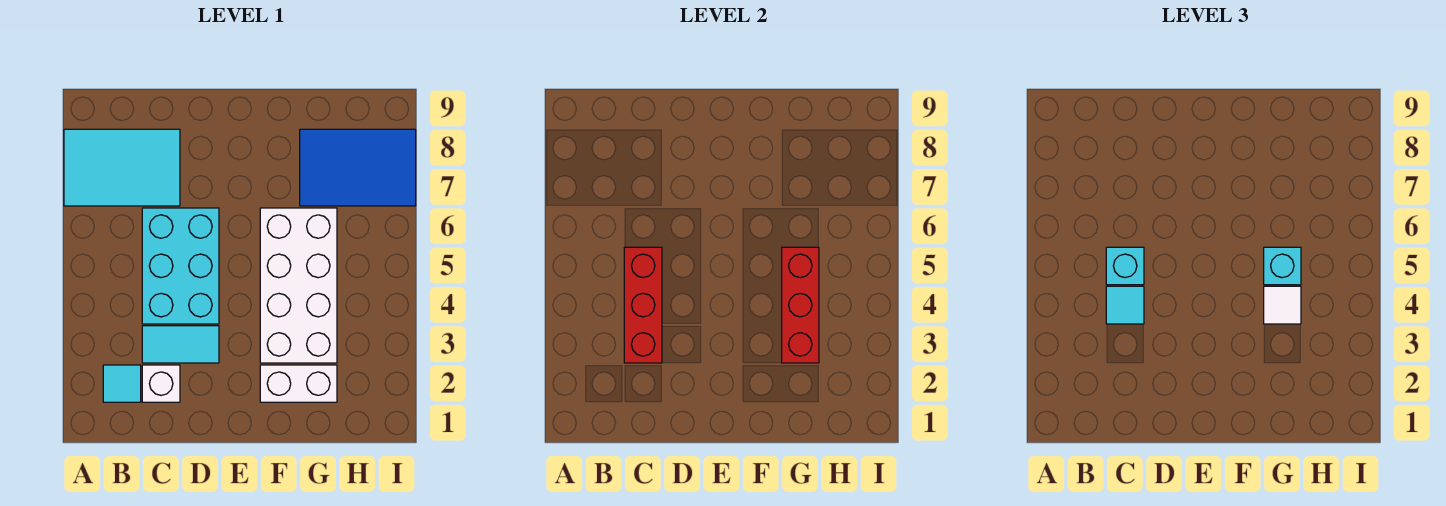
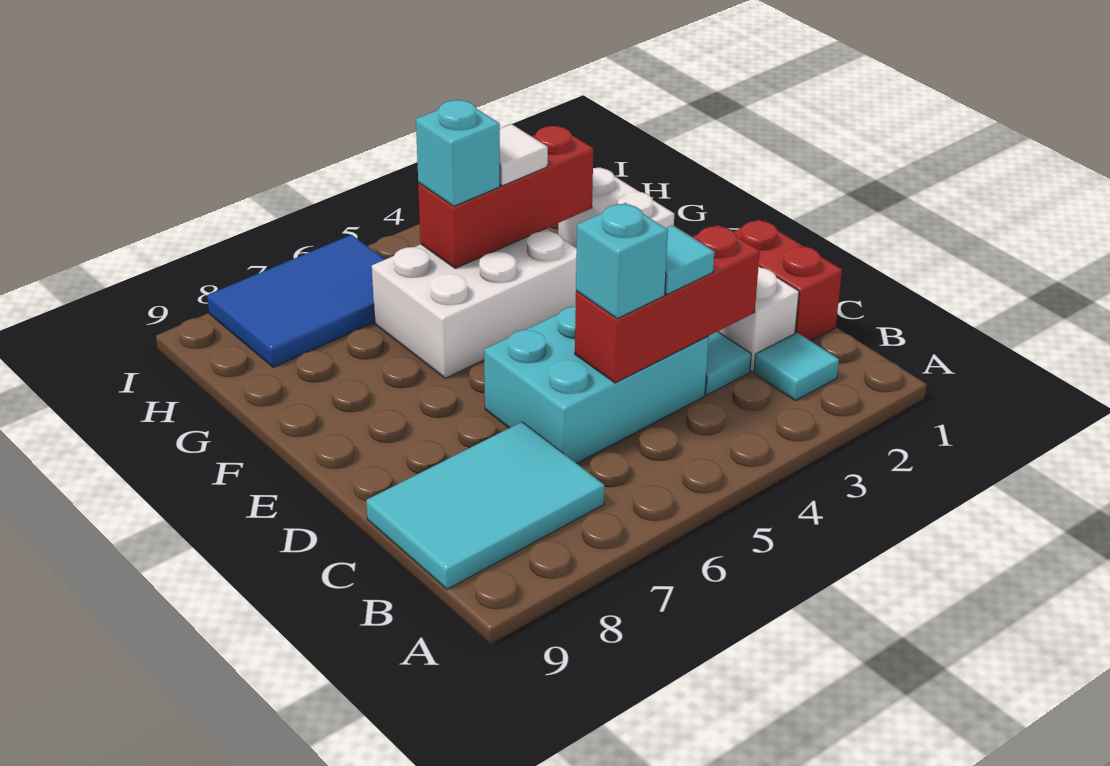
cyan 2x3 tile [64,129,180,206] -> cyan 2x3 tile turned to [366,422,604,589]
none -> red 1x2 brick [734,220,842,341]
white 2x4 brick [260,208,337,363] -> white 2x3 brick [372,228,577,378]
blue 2x3 tile [300,129,416,206] -> blue 2x3 tile turned to [207,235,385,367]

